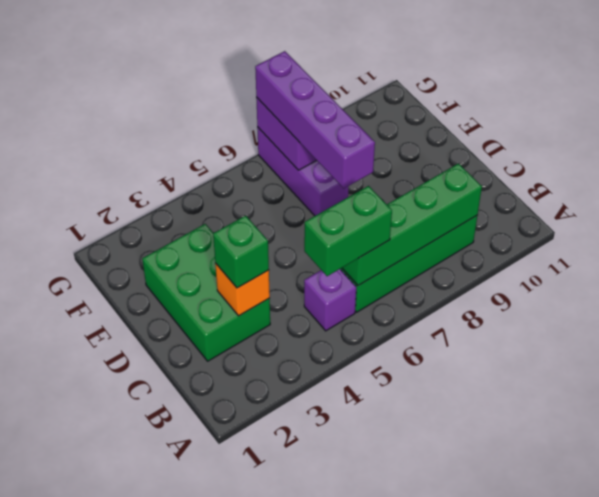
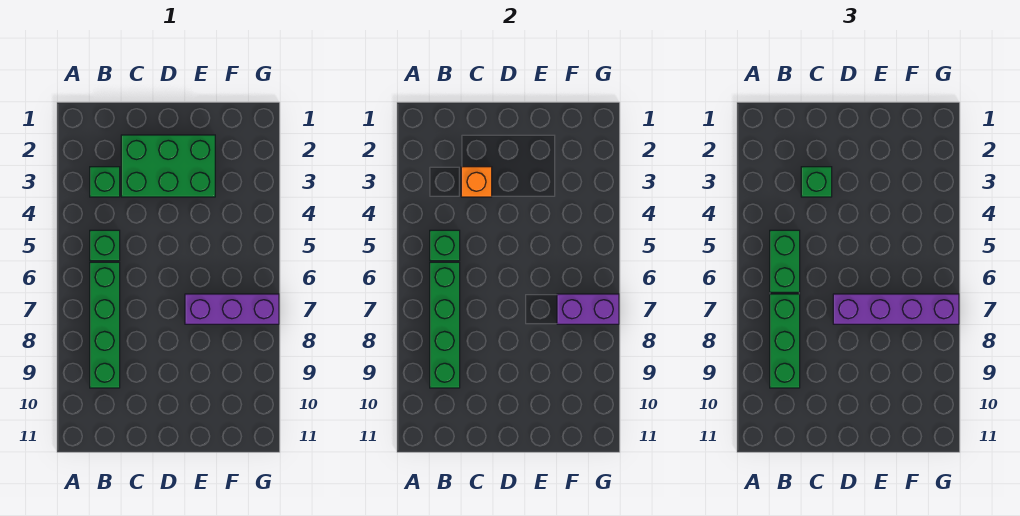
none -> green 1x1 brick [90,167,120,197]
purple 1x1 brick [304,269,356,331] -> green 1x1 brick [90,230,120,261]
none -> green 1x1 brick [430,230,460,261]
none -> green 1x3 brick [770,294,800,388]

